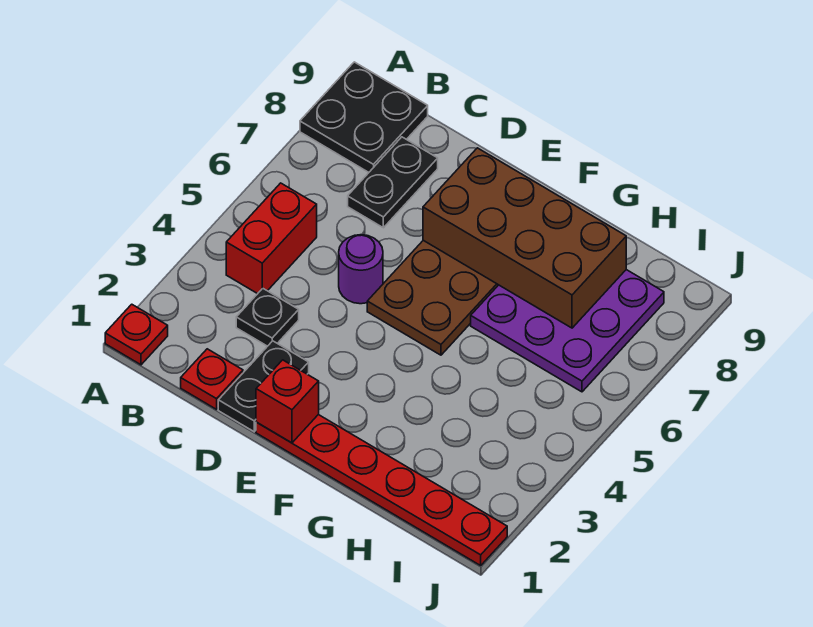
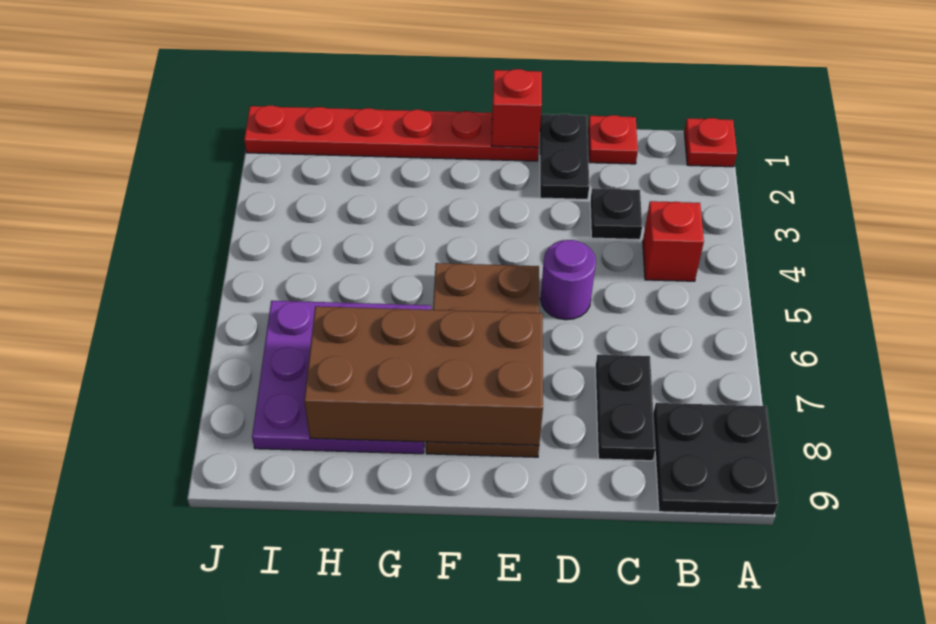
red 1x2 brick [226,183,317,294] -> red 1x1 brick [643,201,704,281]

